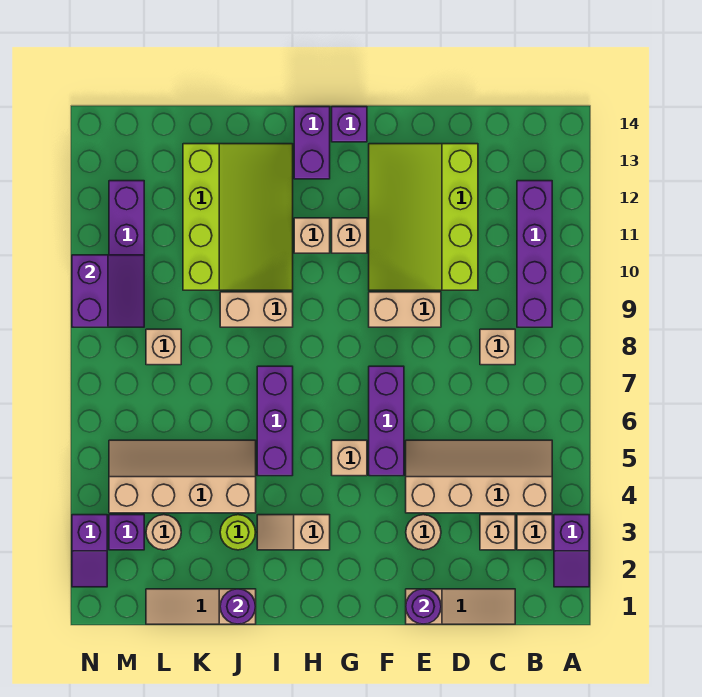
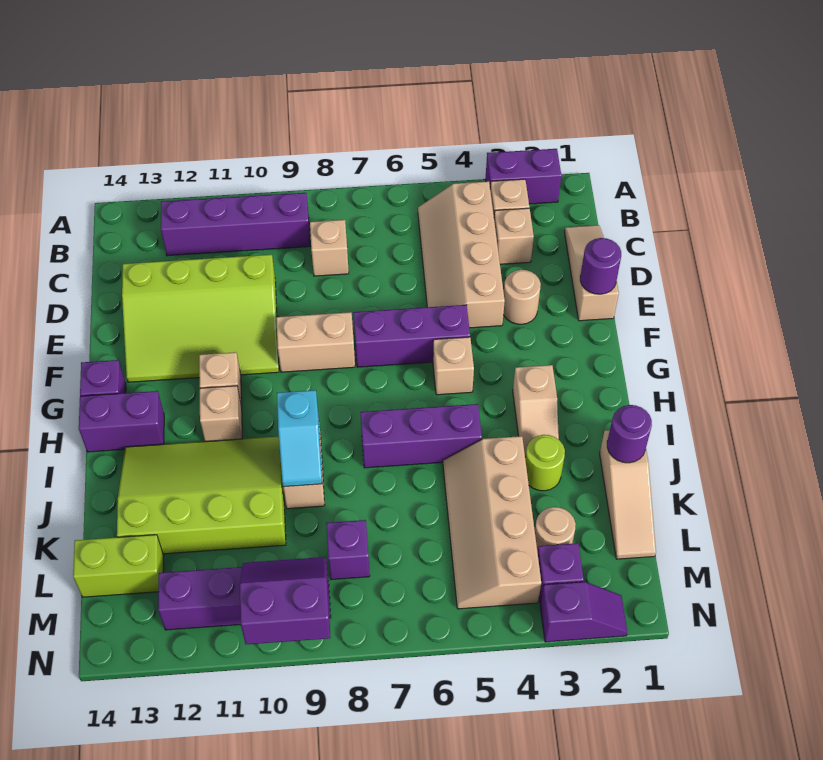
purple 1x2 slope [554,515,589,587] -> purple 1x2 brick [485,149,561,204]
tan 1x2 brick [369,292,441,327] -> tan 1x2 brick turned to [276,312,355,372]
none -> cyan 1x2 slope [277,390,322,487]
tan 1x1 brick [146,329,181,365] -> purple 1x1 brick [326,520,370,580]
none -> lime 1x2 brick [73,535,164,597]

